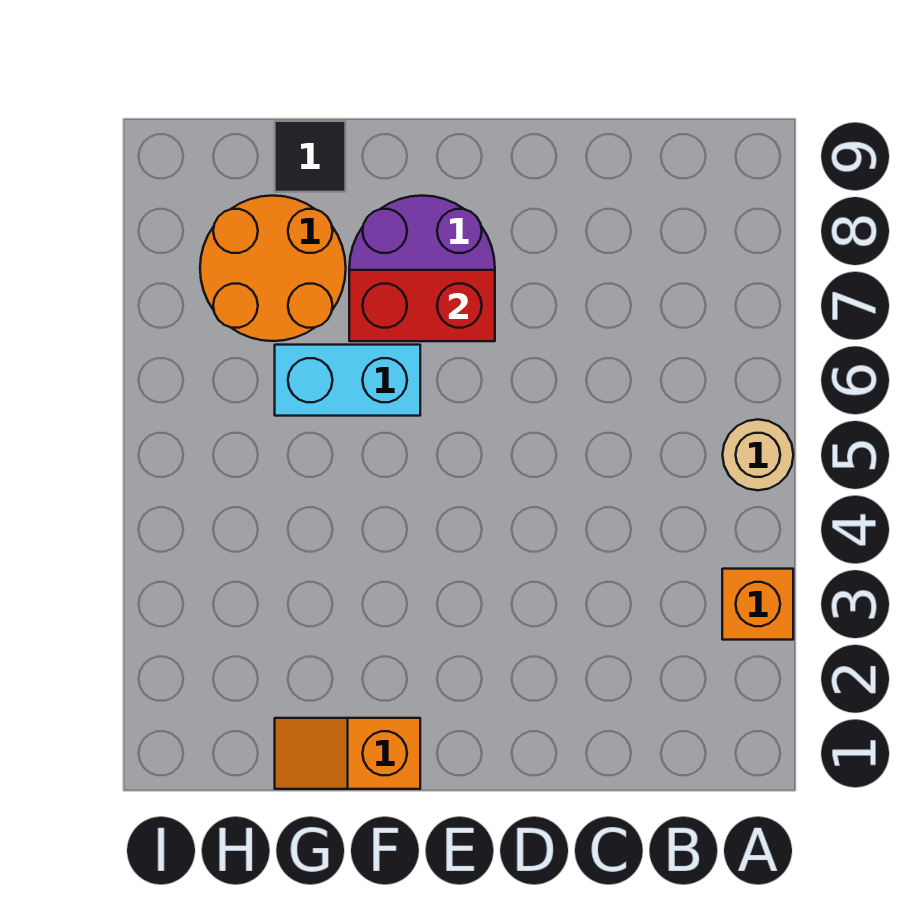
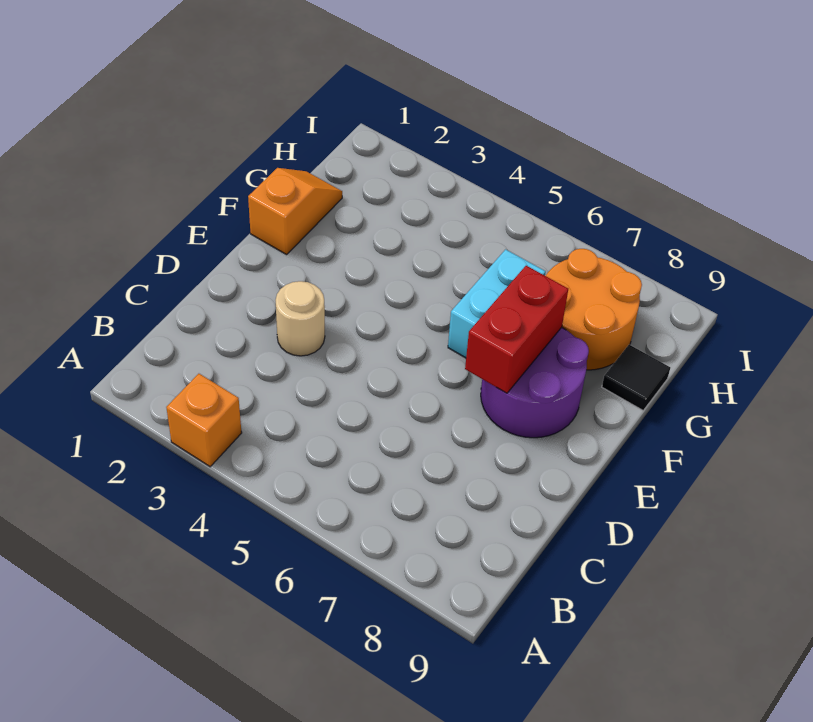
tan 1x1 round brick [723,419,793,490] -> tan 1x1 round brick moved to [276,281,325,356]

